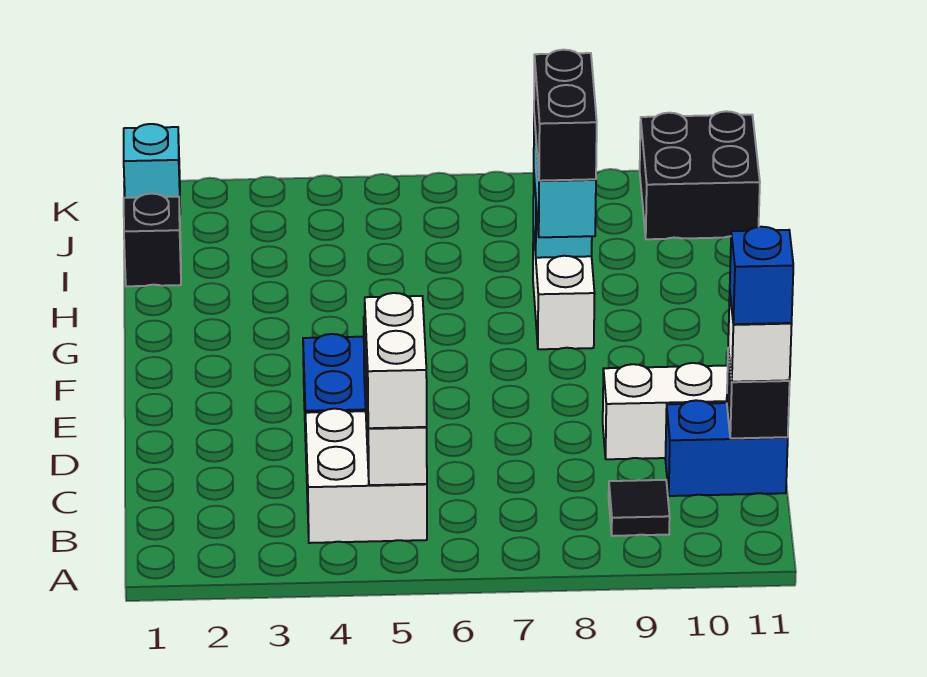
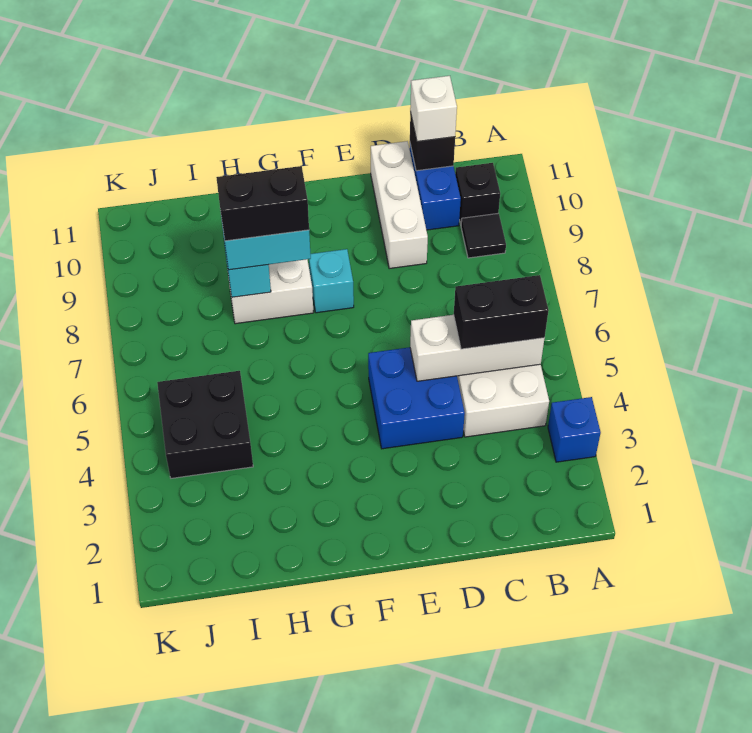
white 1x2 brick [365,293,427,428] -> black 1x2 brick [454,275,549,349]
blue 1x1 brick [730,227,793,324] -> blue 1x1 brick moved to [548,397,601,462]
black 1x1 brick [124,194,181,286] -> black 1x1 brick moved to [455,163,500,224]
black 2x2 brick [640,111,760,239] -> black 2x2 brick moved to [157,371,253,478]
cyan 1x1 brick [124,124,180,208] -> cyan 1x1 brick moved to [309,249,354,313]

